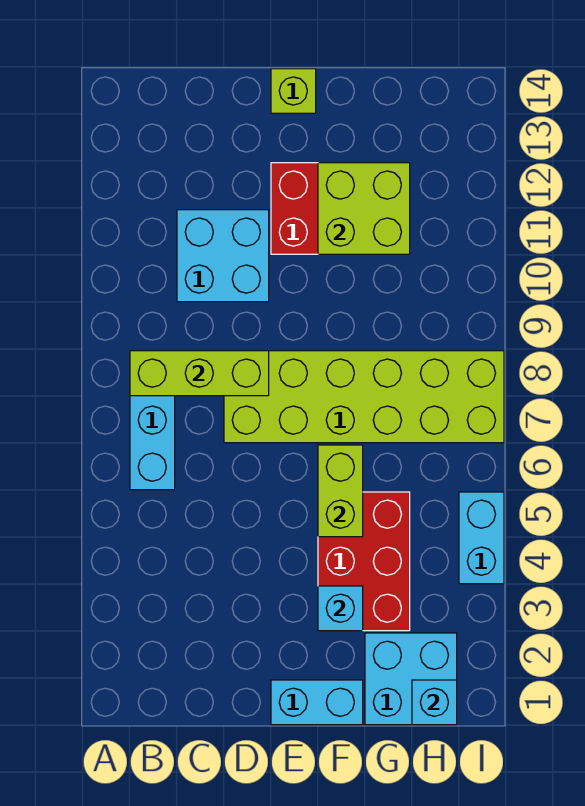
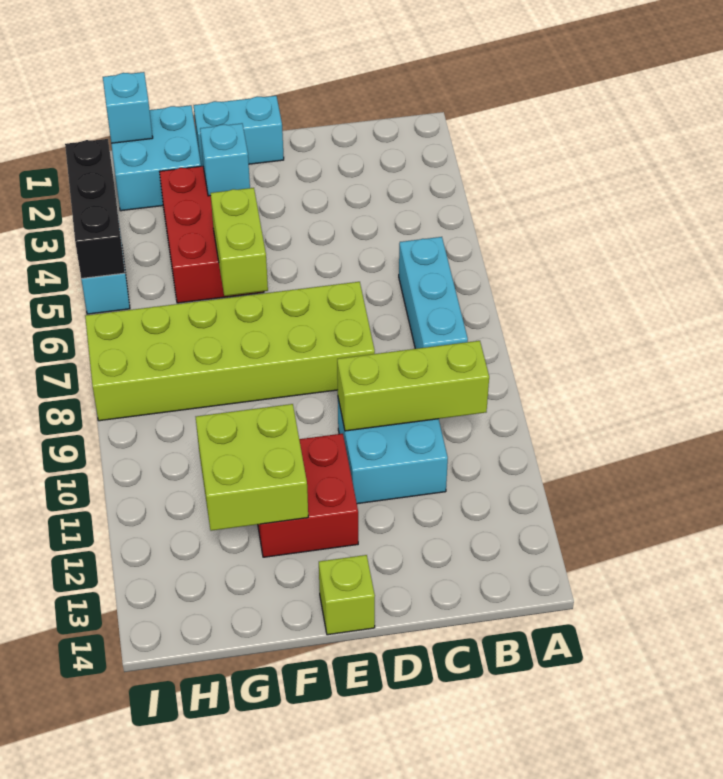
lime 1x3 brick [130,351,269,396] -> lime 1x3 brick moved to [337,341,489,431]
none -> black 1x3 brick [65,139,125,279]

